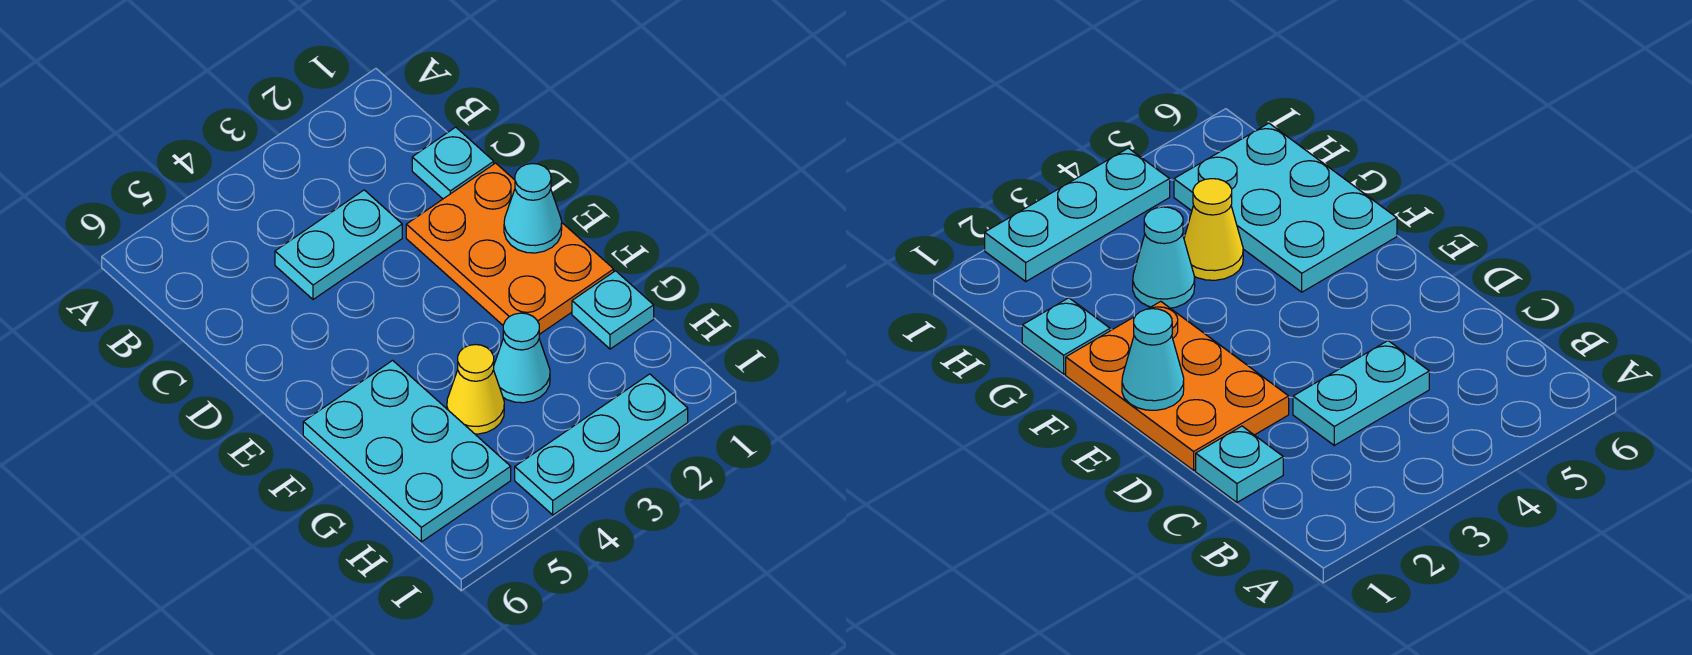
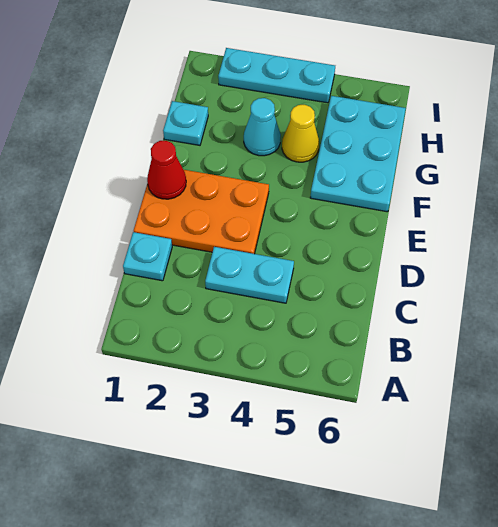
orange 2x3 plate [406,163,614,334] -> orange 2x3 plate turned to [134,170,269,254]
cyan 1x1 cone [504,164,562,253] -> red 1x1 cone [147,141,186,199]

